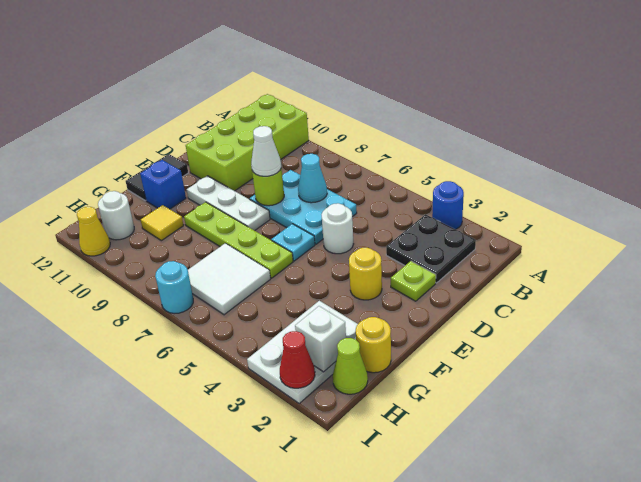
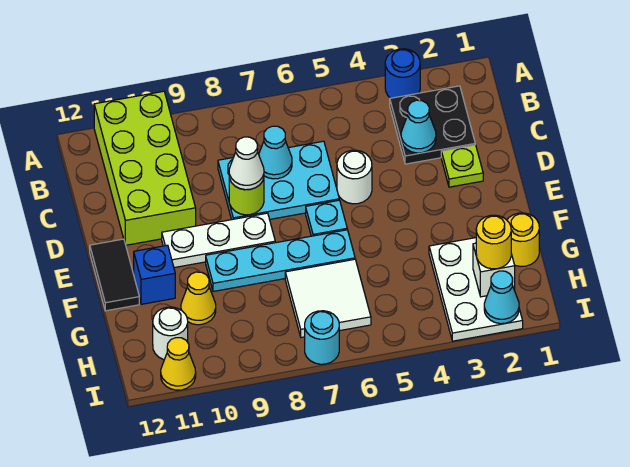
none -> cyan 1x1 cone [401,100,436,153]
yellow 1x1 round brick [349,248,382,300] -> yellow 1x1 round brick moved to [476,215,511,269]
lime 1x4 plate [184,202,293,278] -> cyan 1x4 plate [206,230,355,291]
yellow 1x1 tile [141,205,184,241] -> yellow 1x1 cone [181,272,216,325]
lime 1x1 cone [333,338,368,394] -> none
red 1x1 cone [280,331,315,388] -> cyan 1x1 cone [484,271,519,324]

